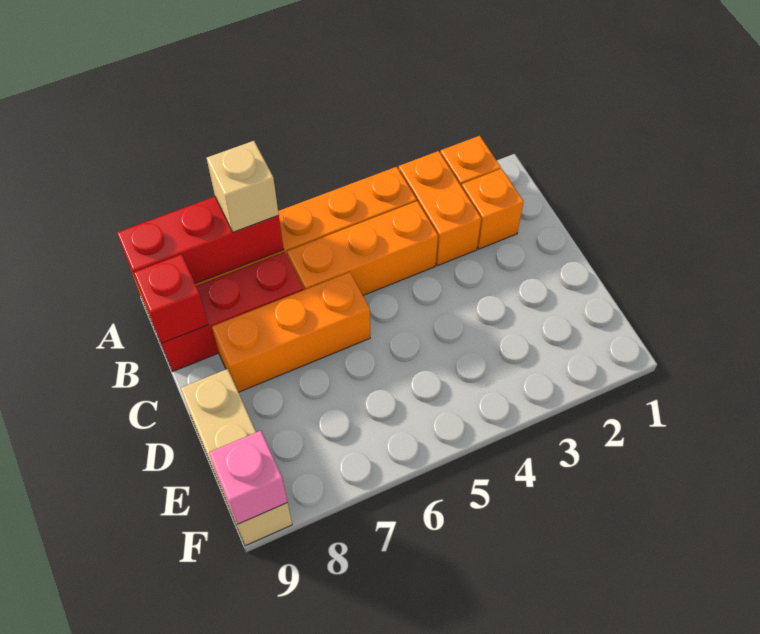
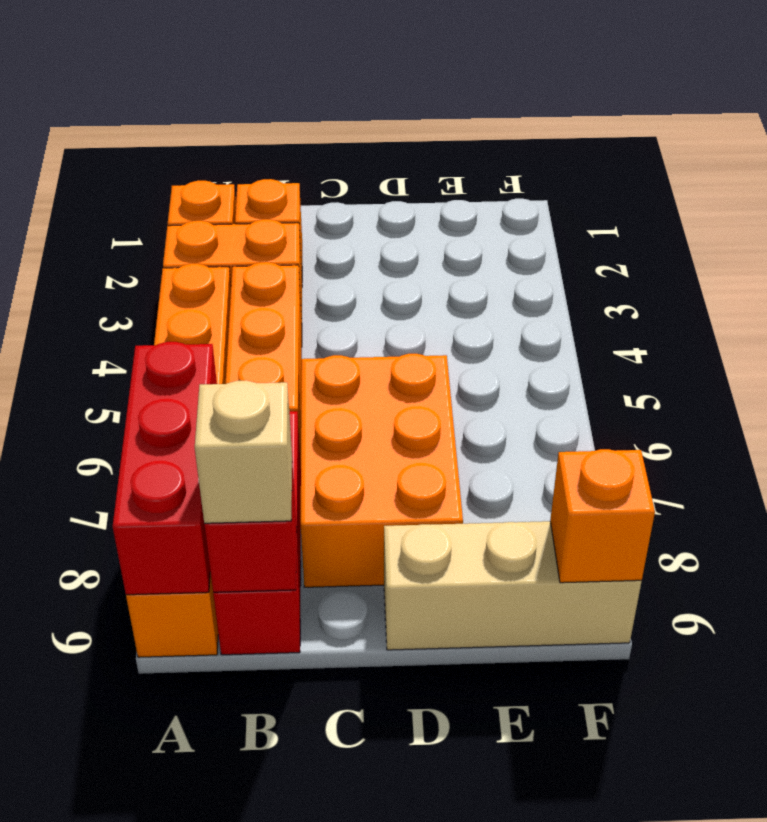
tan 1x1 brick [207,141,279,232] -> tan 1x1 brick moved to [195,380,292,523]
orange 1x3 brick [212,272,370,392] -> orange 2x3 brick [301,354,463,587]
pink 1x1 brick [209,431,287,524] -> orange 1x1 brick [550,449,655,583]

